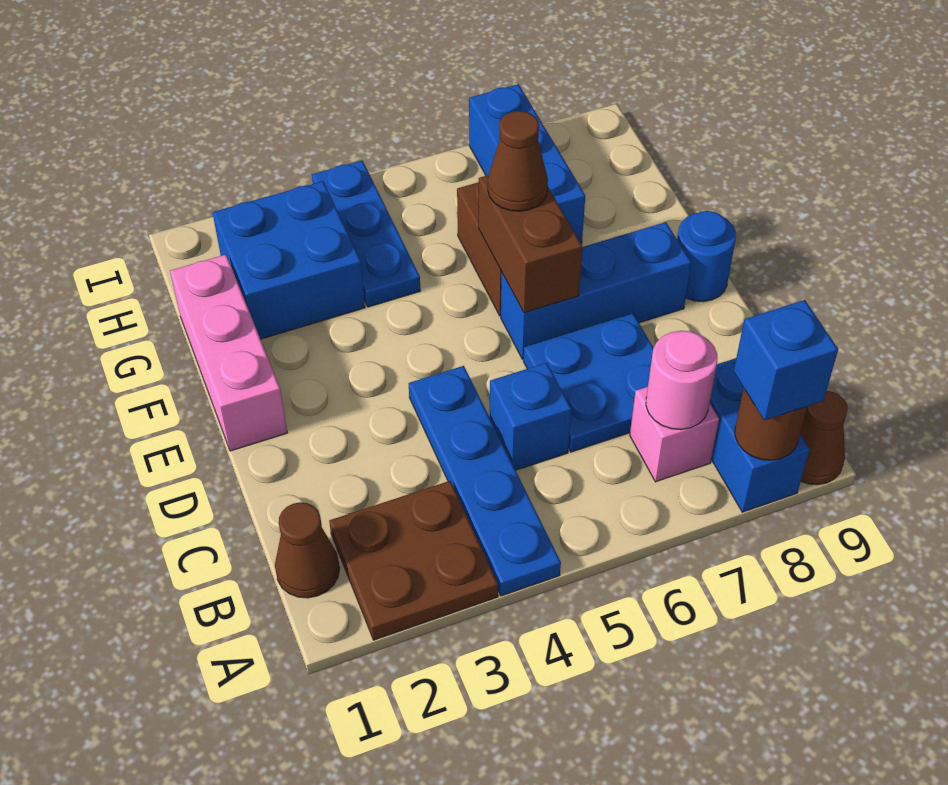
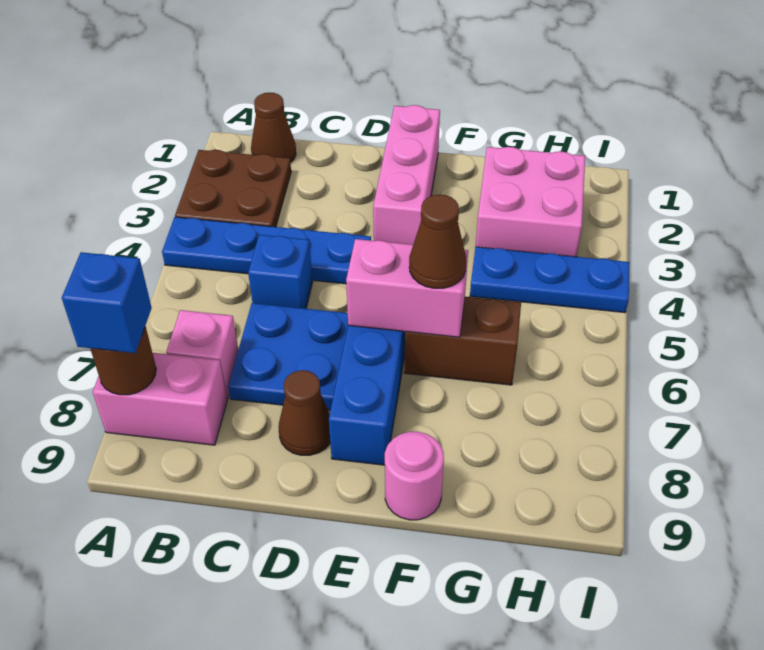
blue 1x2 brick [710,358,810,512] -> pink 1x2 brick [93,353,227,445]
brown 1x1 cone [800,391,848,485] -> brown 1x1 cone moved to [279,370,330,455]
pink 1x1 round brick [646,331,717,430] -> pink 1x1 round brick moved to [385,432,444,520]
pink 1x3 brick [170,255,287,451] -> pink 1x3 brick turned to [373,105,440,245]
brown 1x2 brick [479,175,583,313] -> pink 1x2 brick [346,239,468,337]
blue 1x1 round brick [677,211,736,302] -> none
blue 2x2 brick [212,181,365,339] -> pink 2x2 brick [476,147,585,257]
blue 1x3 brick [469,84,585,243] -> none

